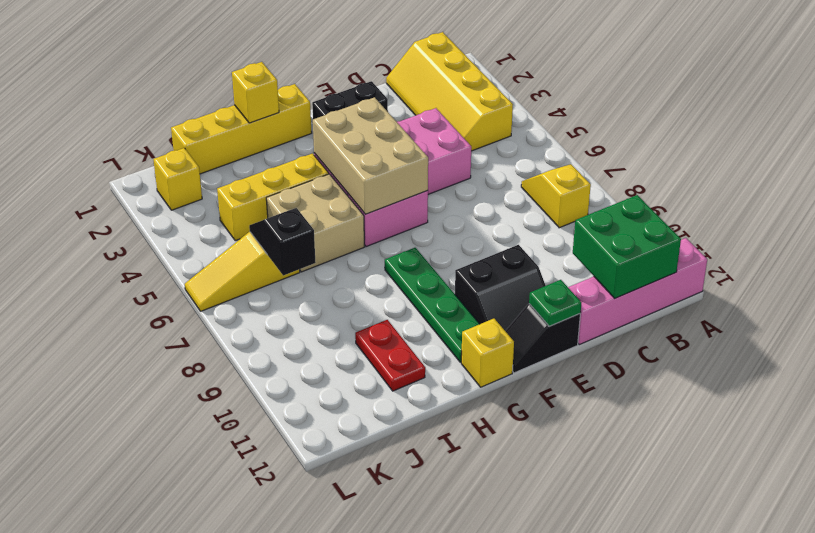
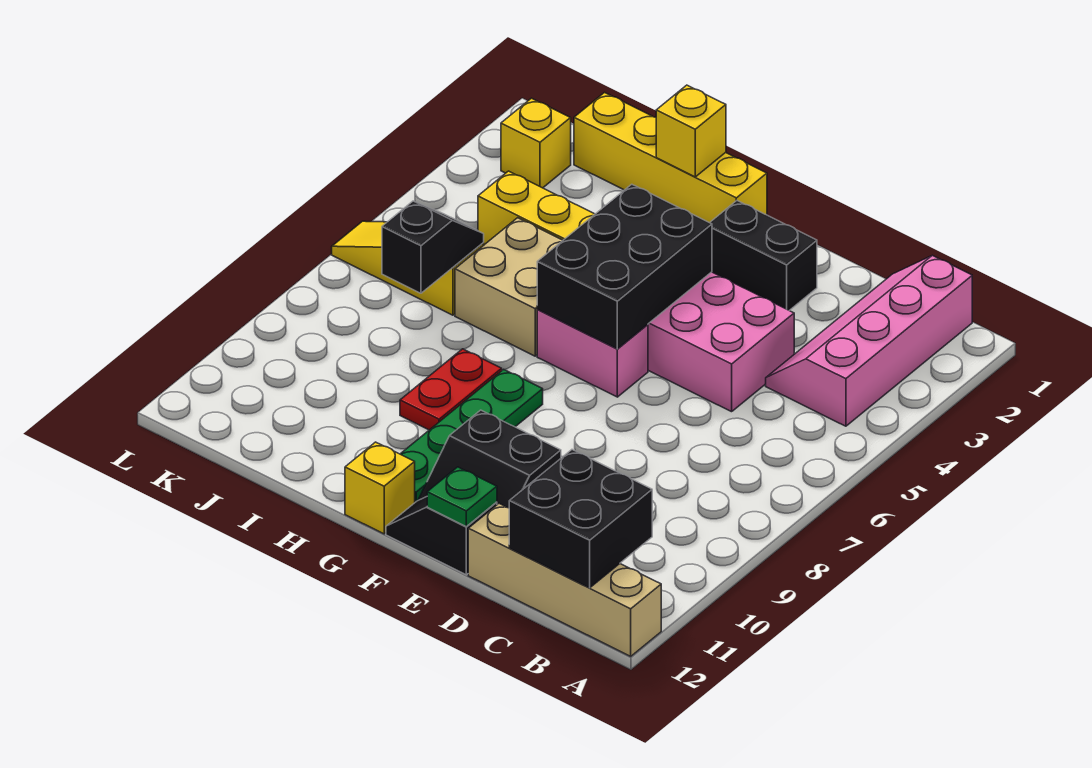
pink 1x4 brick [568,238,707,345] -> tan 1x4 brick [468,504,661,656]
yellow 2x4 slope [386,32,513,151] -> pink 2x4 slope [766,255,972,426]
yellow 1x2 slope [521,164,591,228] -> none
green 2x2 brick [573,195,681,298] -> black 2x2 brick [509,450,652,588]
tan 2x3 brick [313,97,428,214] -> black 2x3 brick [537,184,712,349]
red 1x2 plate [355,320,425,391] -> red 1x2 plate moved to [400,349,502,430]

